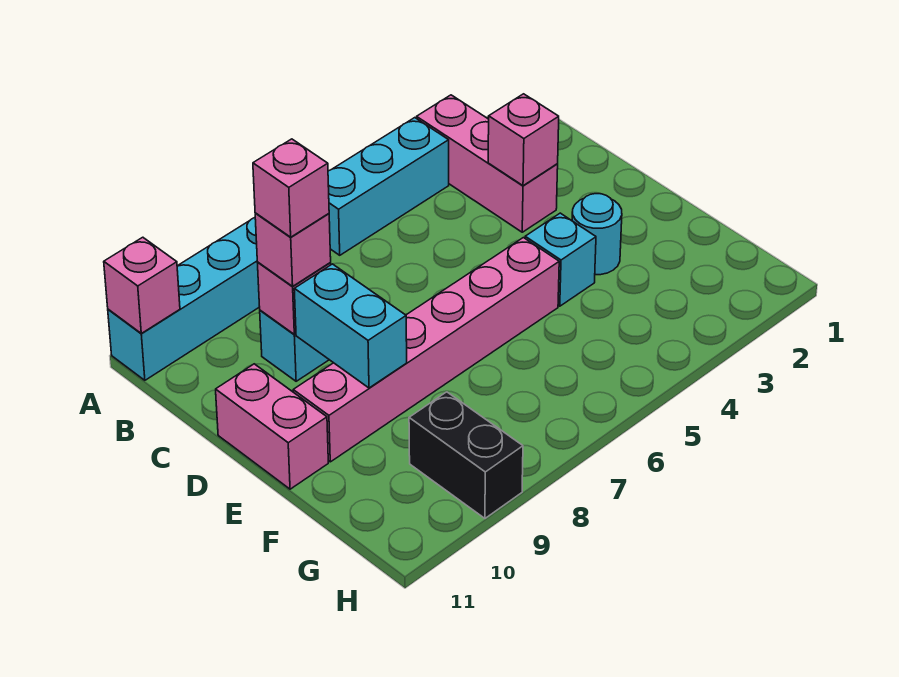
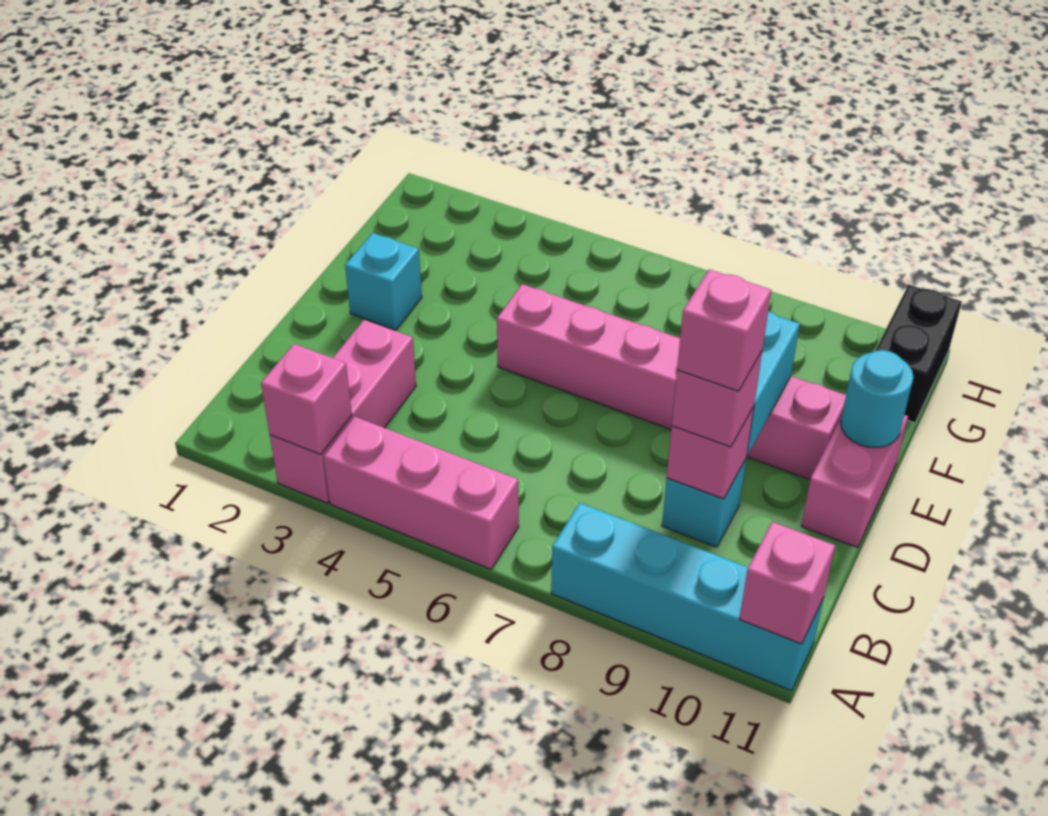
cyan 1x3 brick [328,118,449,255] -> pink 1x3 brick [324,417,519,569]
pink 1x1 brick [488,94,559,186] -> pink 1x1 brick moved to [261,344,352,454]
cyan 1x1 round brick [572,194,622,275] -> cyan 1x1 round brick moved to [841,350,913,447]
cyan 1x1 brick [525,213,596,306] -> cyan 1x1 brick moved to [345,233,422,330]
black 1x2 brick [409,392,523,518] -> black 1x2 brick moved to [875,285,962,423]

